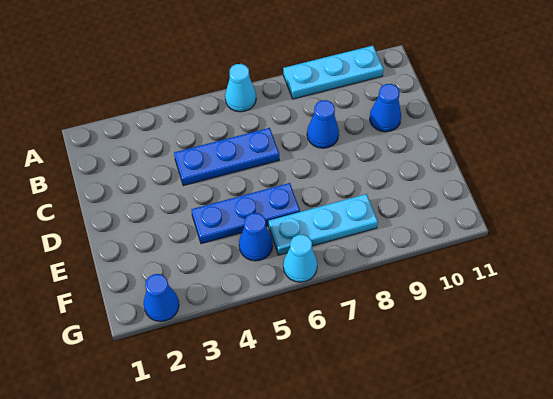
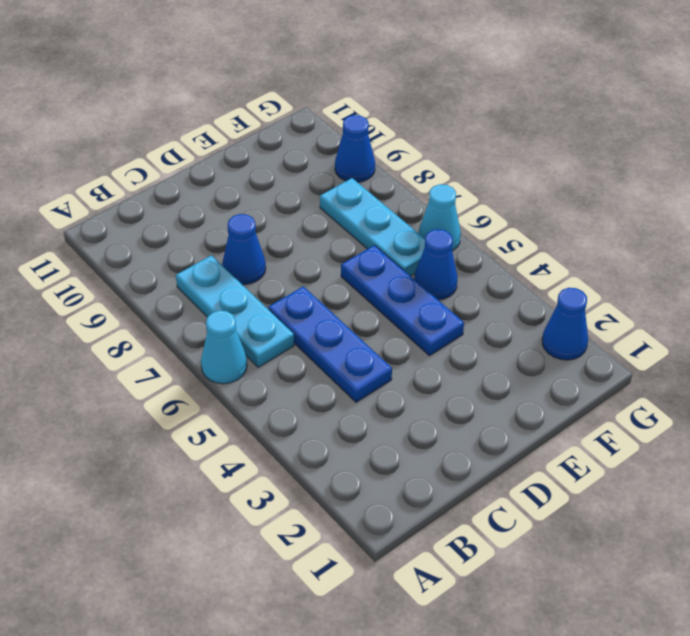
cyan 1x3 plate [283,46,384,99] -> cyan 1x3 plate moved to [176,255,294,367]
blue 1x1 cone [370,84,401,132] -> blue 1x1 cone moved to [335,115,375,182]

